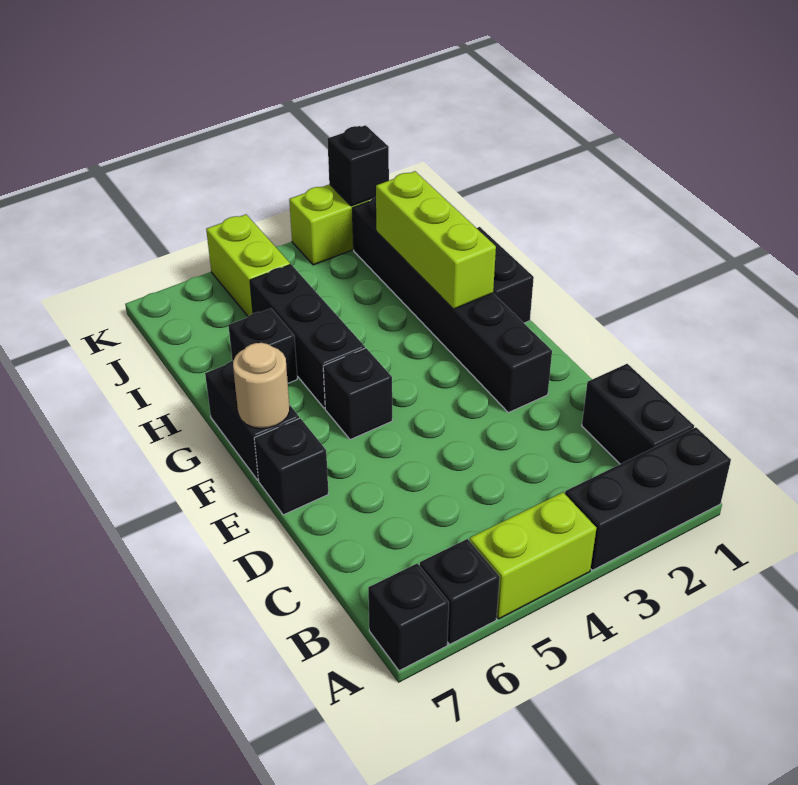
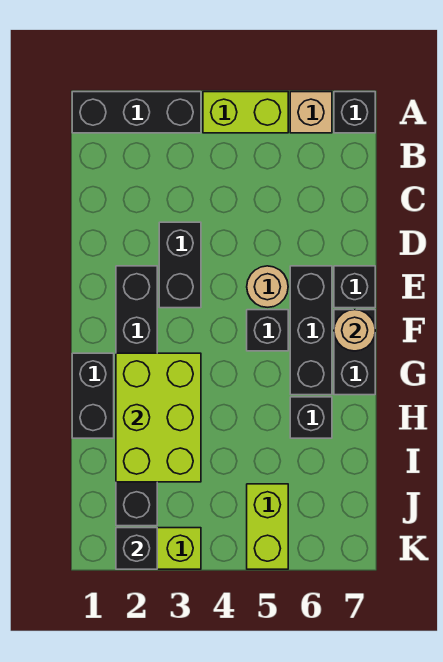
black 1x1 brick [420,539,500,644] -> tan 1x1 brick [290,92,332,133]
black 1x2 brick [582,364,694,464] -> black 1x2 brick moved to [159,222,201,308]
none -> tan 1x1 round brick [247,266,288,307]
lime 1x3 brick [376,171,496,309] -> lime 2x3 brick [116,353,201,482]
black 1x3 brick [250,265,365,408] -> black 1x3 brick moved to [290,266,332,395]

